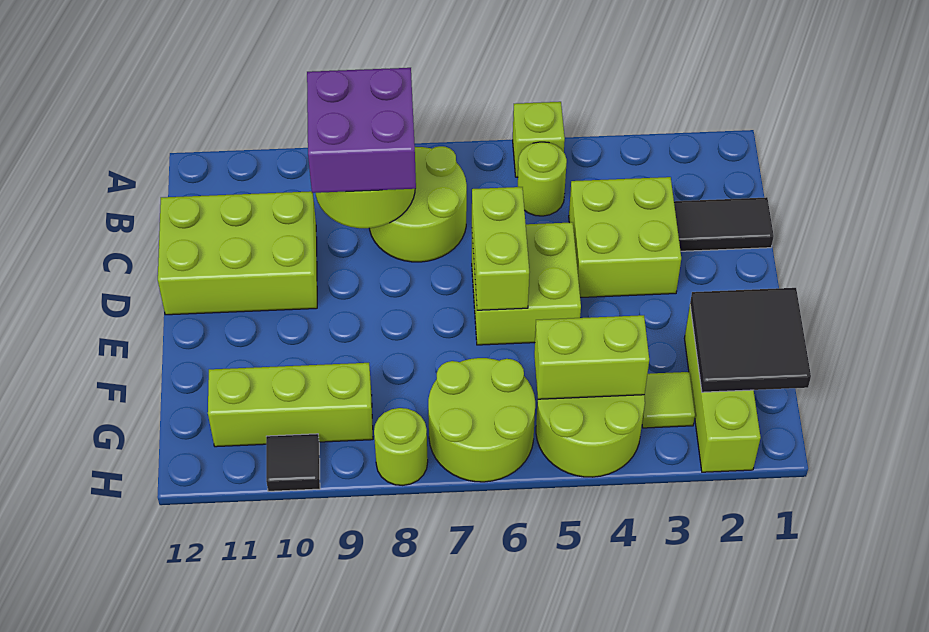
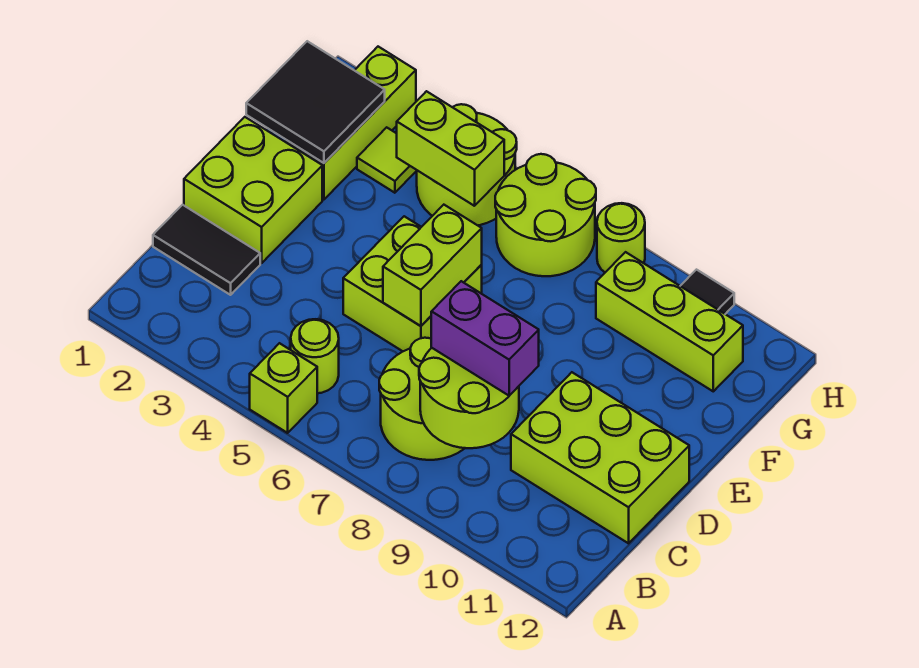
purple 2x2 brick [307,68,416,193] -> purple 1x2 brick [431,281,539,396]
lime 2x2 brick [569,177,681,298] -> lime 2x2 brick moved to [184,117,322,263]

